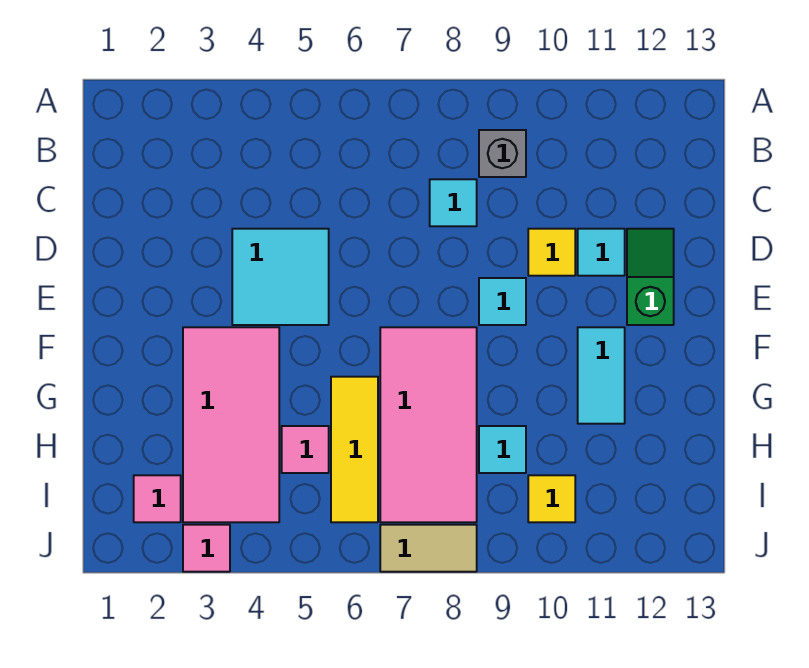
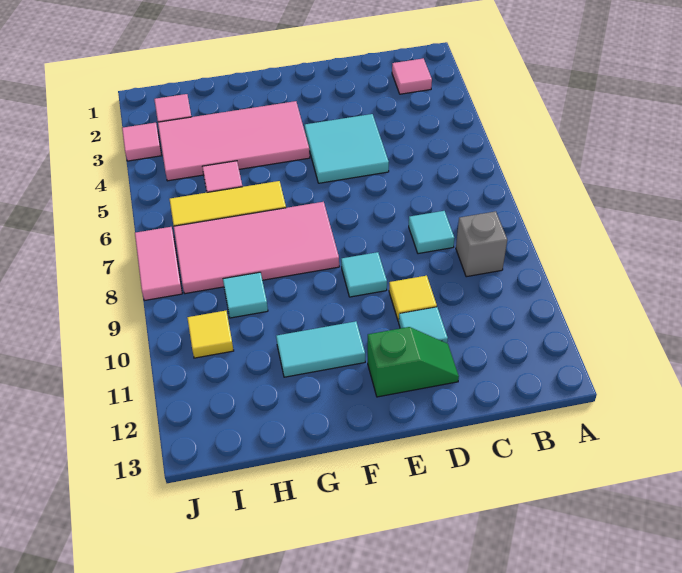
none -> pink 1x1 tile [392,58,432,94]
tan 1x2 tile [380,525,477,572] -> pink 1x2 tile [135,227,182,301]

